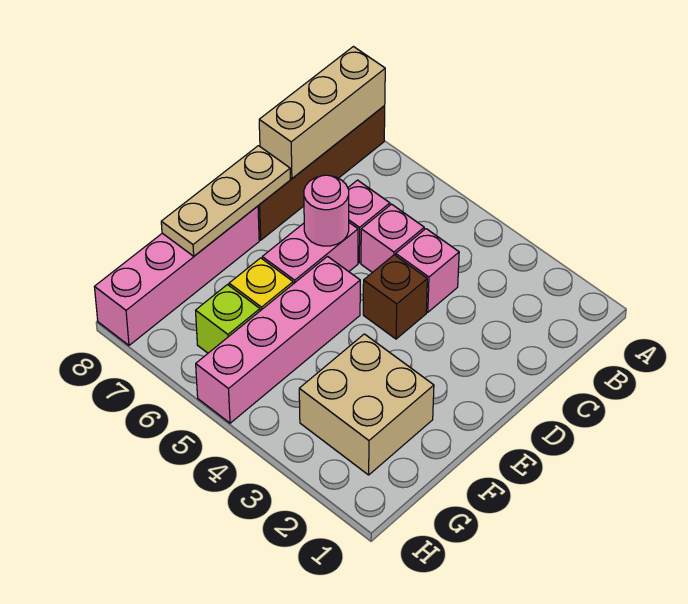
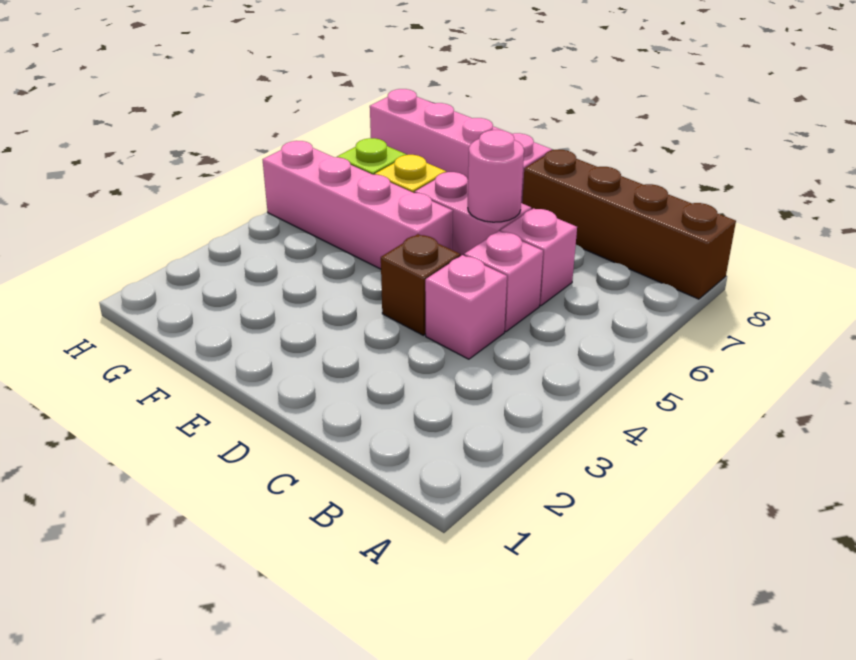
tan 1x3 brick [259,47,385,178] -> none
tan 1x3 plate [161,146,290,256] -> none
tan 2x2 brick [299,334,434,475] -> none

